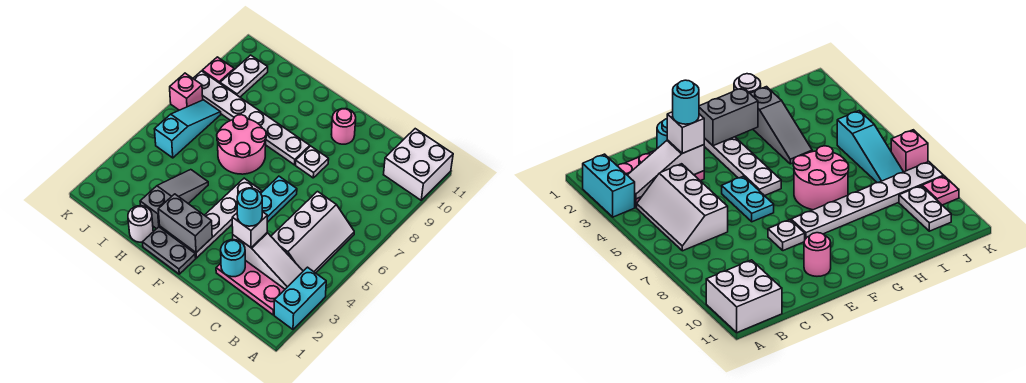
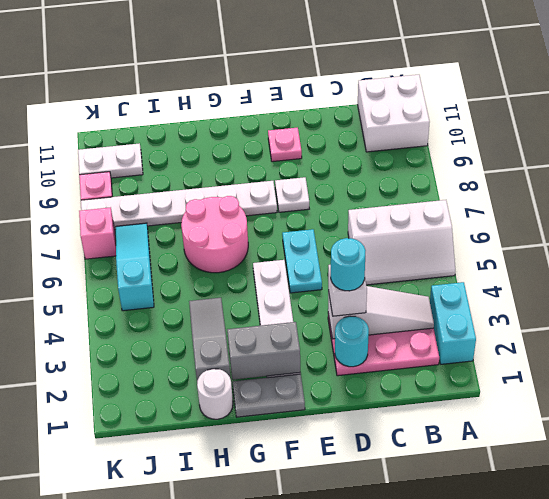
white 2x3 slope [271,192,354,273] -> white 2x3 slope turned to [348,200,455,285]
pink 1x1 round brick [331,109,356,144] -> pink 1x1 plate [268,128,302,162]
white 1x2 plate [220,55,268,97] -> white 1x2 plate turned to [78,143,143,178]

